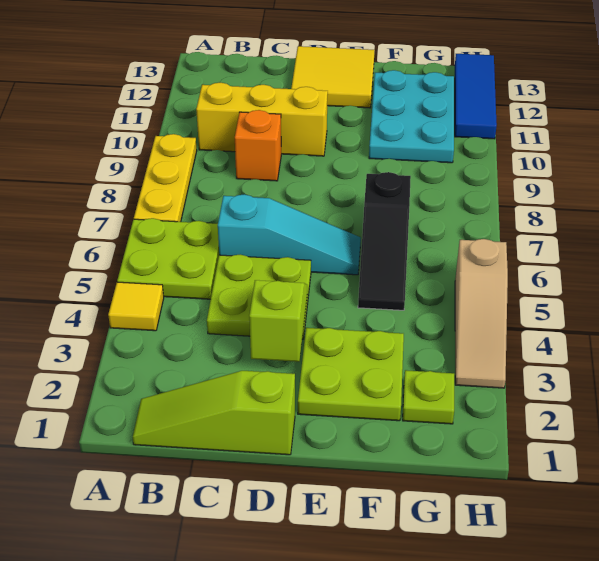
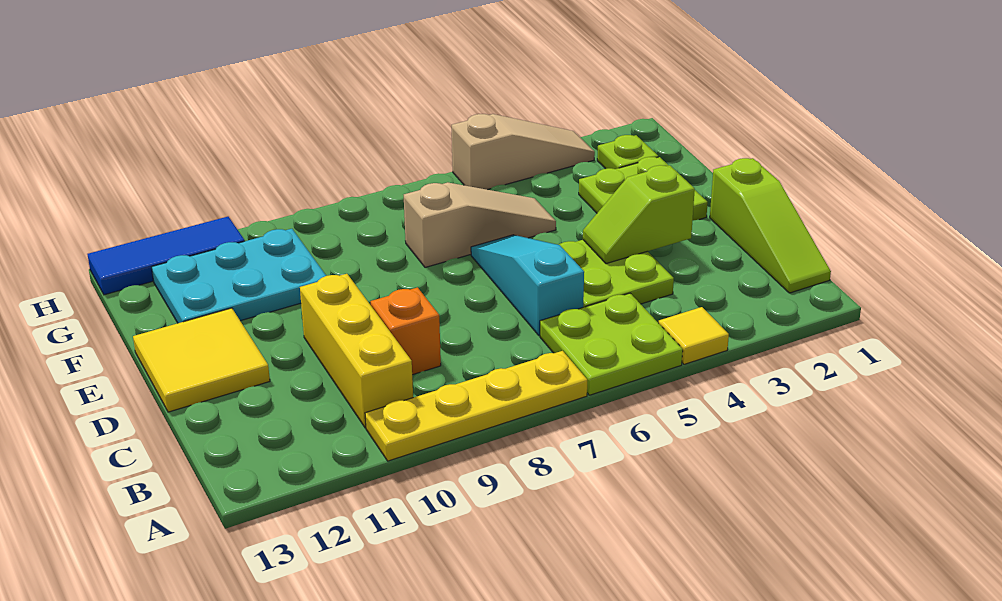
yellow 1x3 plate [134,134,197,222] -> yellow 1x4 plate [365,351,587,461]
black 1x3 slope [358,172,411,310] -> tan 1x3 slope [404,182,556,267]

